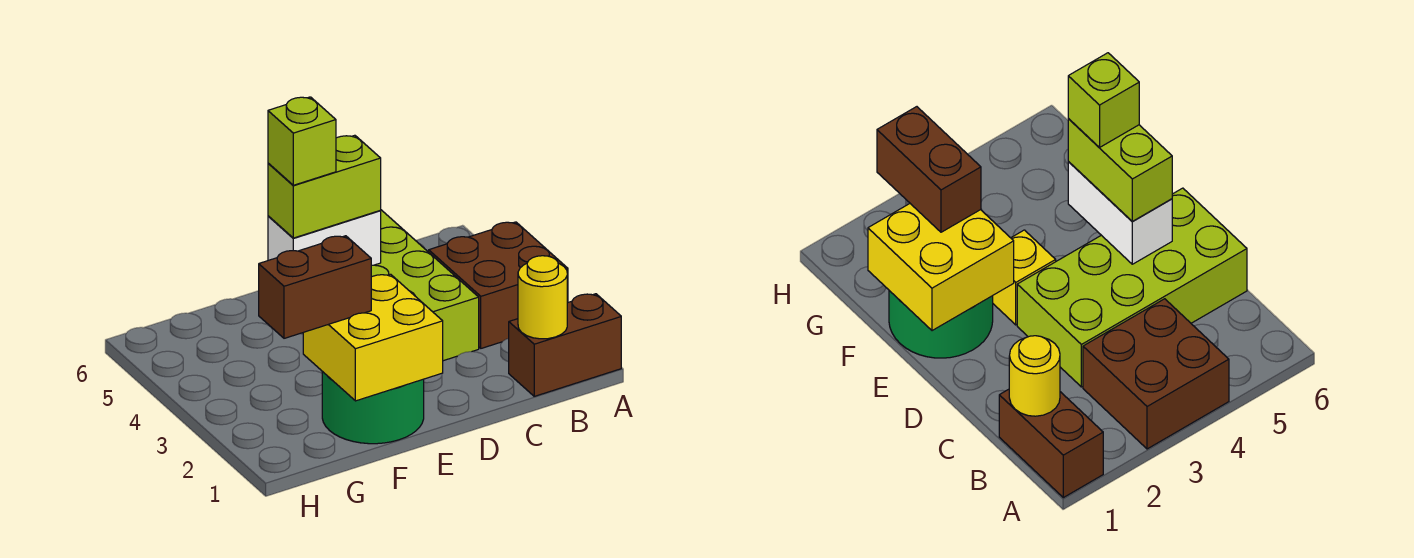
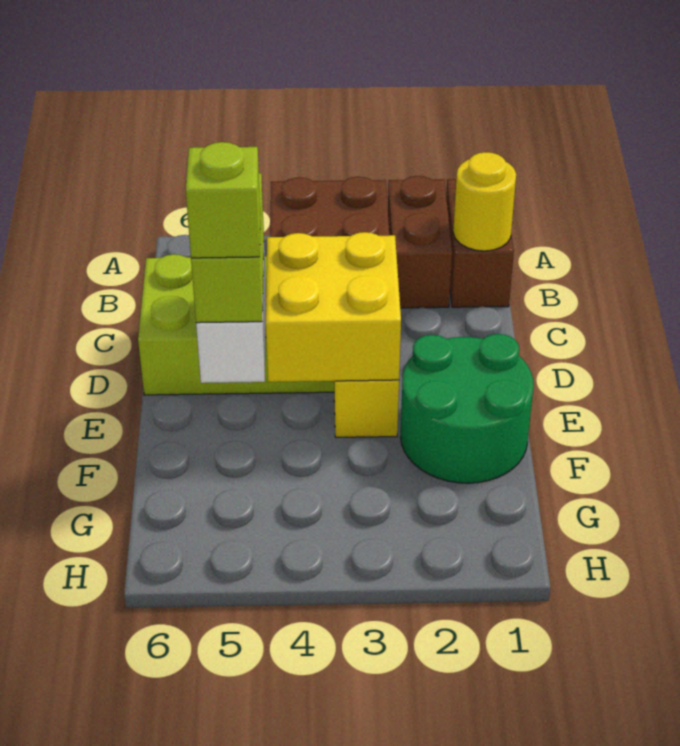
yellow 2x2 brick [303,274,443,401] -> yellow 2x2 brick moved to [266,232,401,382]
brown 1x2 brick [259,236,371,338] -> brown 1x2 brick moved to [388,176,452,308]

